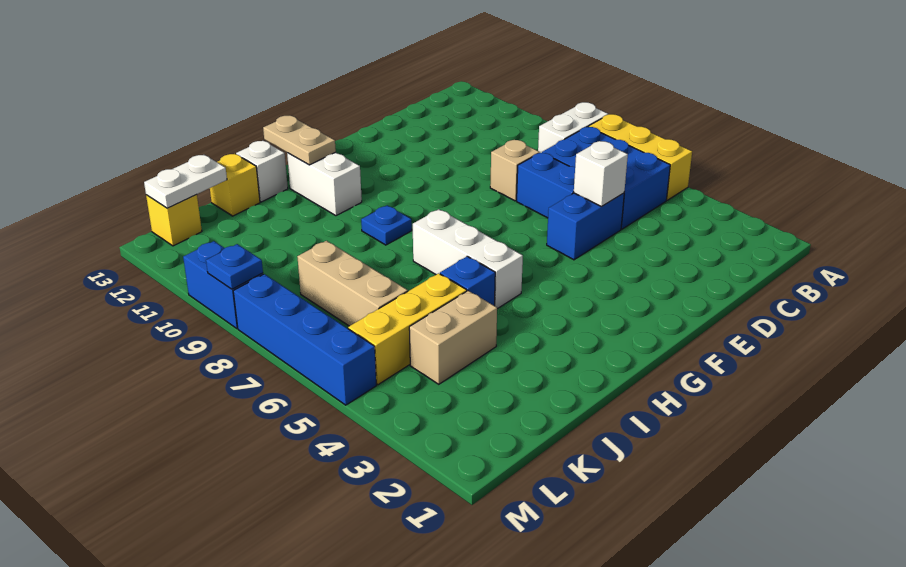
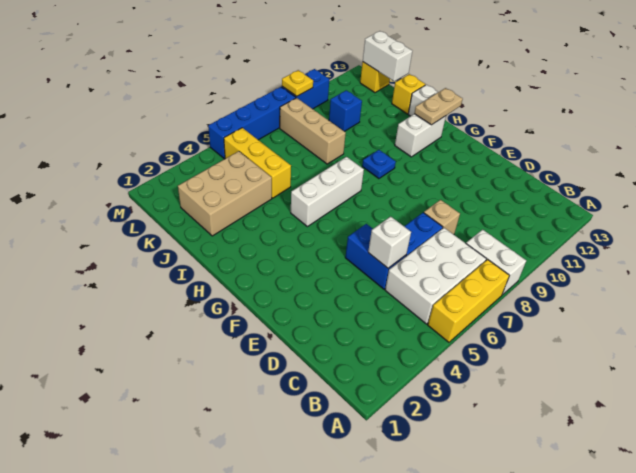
blue 2x3 brick [542,127,670,229] -> white 2x3 brick [385,228,486,324]
blue 1x1 brick [440,256,495,306] -> blue 1x1 brick moved to [329,90,362,131]
tan 1x2 brick [409,291,497,384] -> tan 2x3 brick [178,151,272,236]
tan 1x3 brick [297,241,408,326] -> tan 1x3 brick turned to [280,98,346,164]
white 1x2 plate [144,155,227,208] -> white 1x2 brick [363,31,412,81]
blue 1x1 plate [206,244,263,289] -> yellow 1x1 plate [282,70,313,96]

